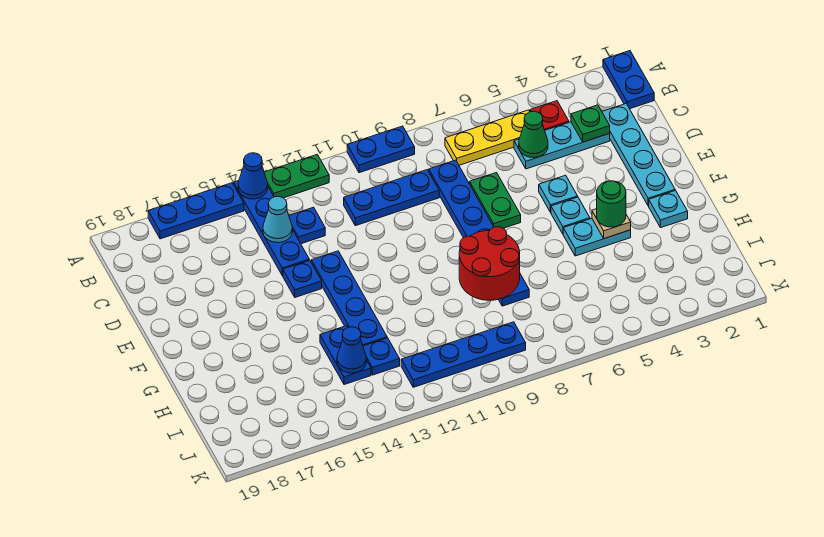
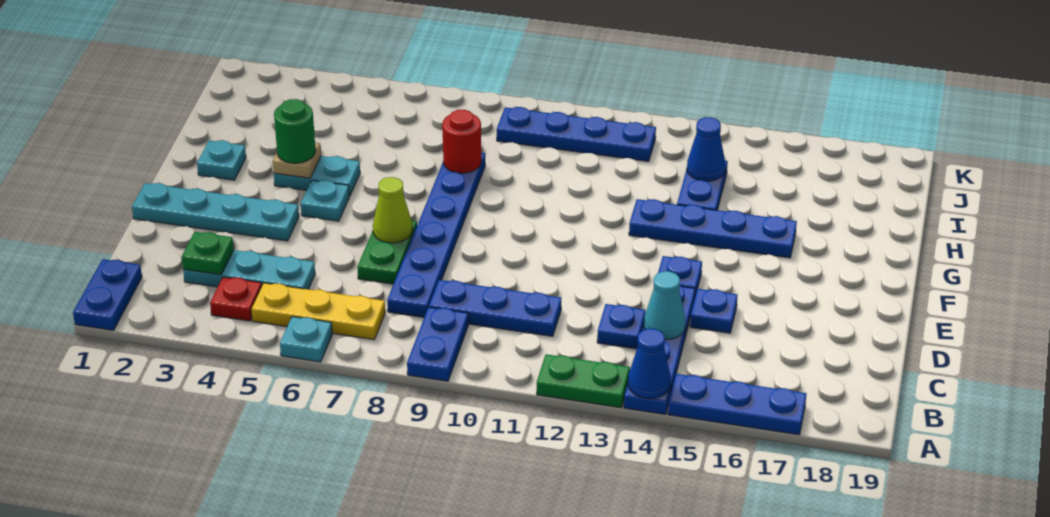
blue 1x2 plate [347,126,415,173] -> blue 1x2 plate turned to [407,307,468,381]
cyan 1x4 plate [602,104,675,206] -> cyan 1x4 plate turned to [132,183,299,241]
green 1x1 cone [519,111,548,158] -> none
cyan 1x1 plate [539,175,578,212] -> cyan 1x1 plate moved to [280,317,332,362]
none -> lime 1x1 cone [373,177,413,243]
blue 1x4 plate [311,251,387,346] -> blue 1x4 plate turned to [629,199,797,258]
red 2x2 round brick [459,227,520,300] -> red 1x1 round brick [442,110,481,173]
blue 1x1 plate [363,338,400,375] -> blue 1x1 plate moved to [690,289,738,333]

